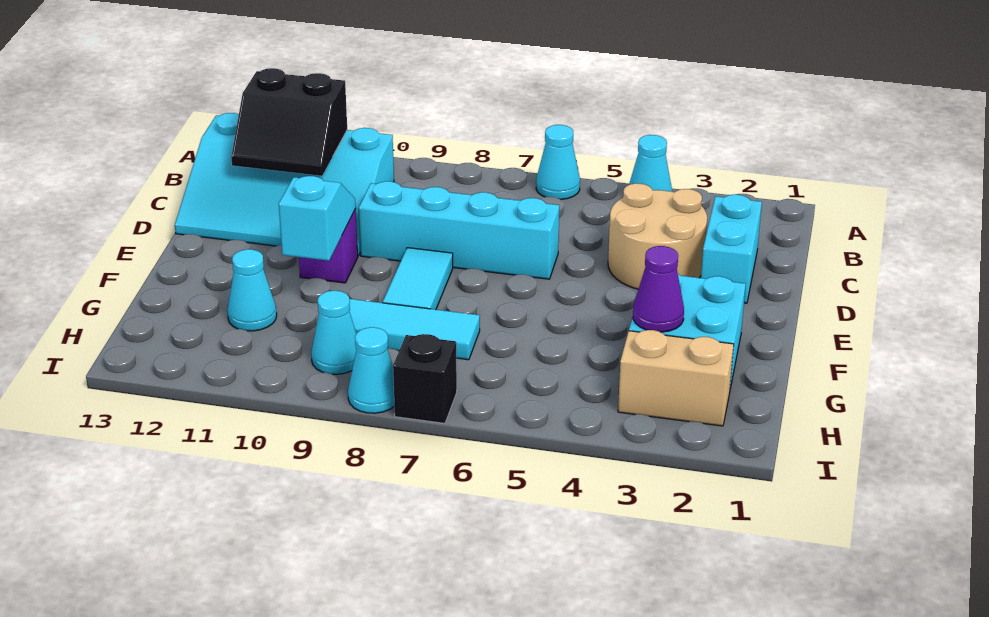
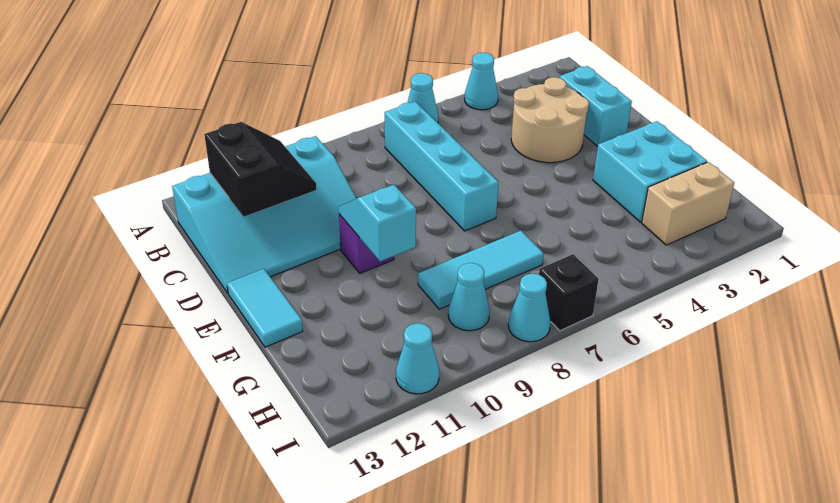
black 2x2 slope [231,68,347,176] -> black 2x2 slope turned to [204,122,317,217]
cyan 1x4 brick [359,181,559,279] -> cyan 1x4 brick turned to [385,102,499,231]
cyan 1x2 tile [383,248,453,310] -> cyan 1x2 tile moved to [227,269,303,347]
purple 1x1 cone [633,246,684,332] -> none
cyan 1x1 cone [227,249,277,331] -> cyan 1x1 cone moved to [396,323,439,394]

